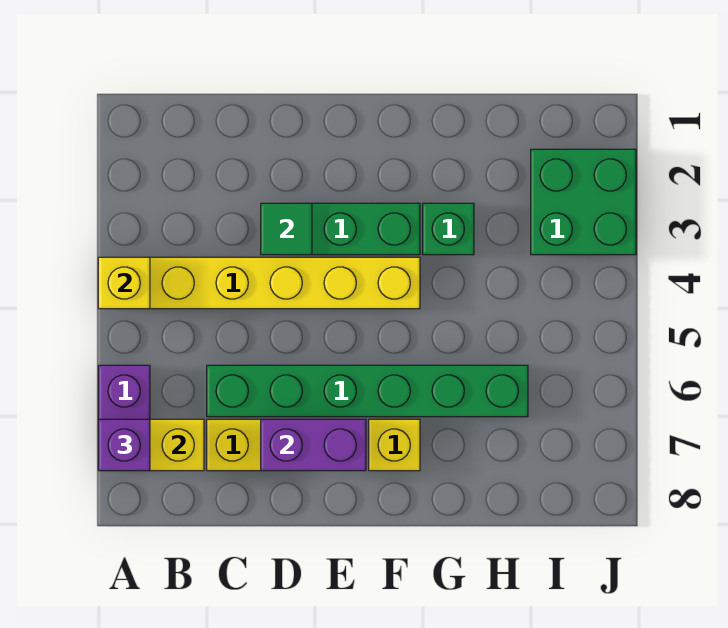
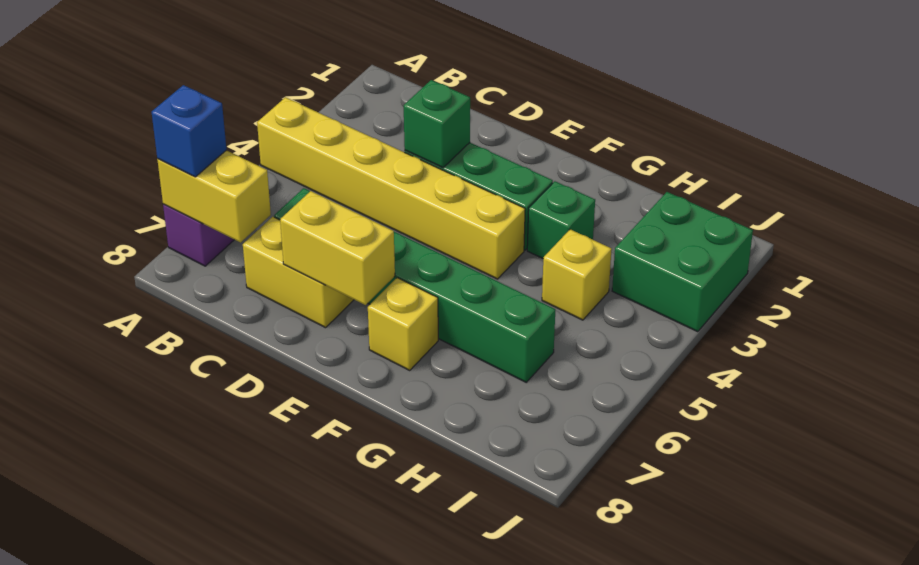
yellow 1x1 brick [98,257,150,309] -> yellow 1x1 brick moved to [542,229,612,320]
purple 1x1 brick [98,419,150,471] -> blue 1x1 brick [152,85,227,177]
green 1x1 tile [261,203,312,255] -> green 1x1 brick [404,80,470,168]
purple 1x2 brick [261,419,366,471] -> yellow 1x2 brick [280,191,395,305]

